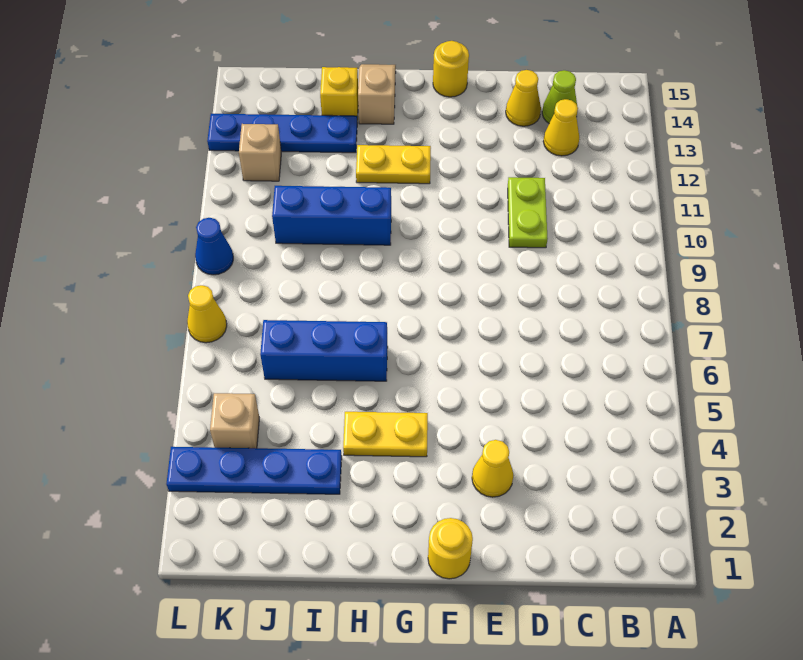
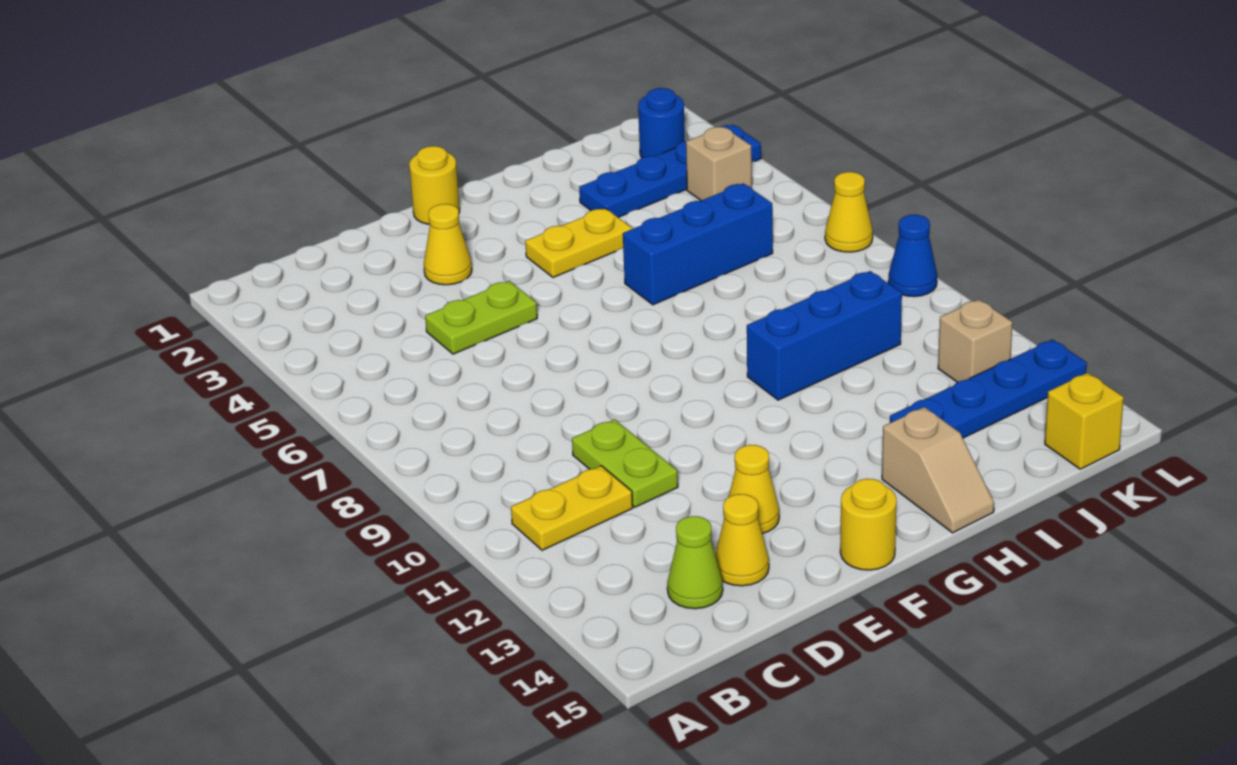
yellow 1x1 cone [543,99,579,156] -> yellow 1x1 cone moved to [729,445,779,534]
none -> lime 1x2 plate [425,281,537,354]
yellow 1x2 plate [356,145,431,184] -> yellow 1x2 plate moved to [511,466,633,550]
yellow 1x1 brick [320,67,358,120] -> yellow 1x1 brick moved to [1045,373,1124,469]
none -> blue 1x1 round brick [638,88,685,158]

